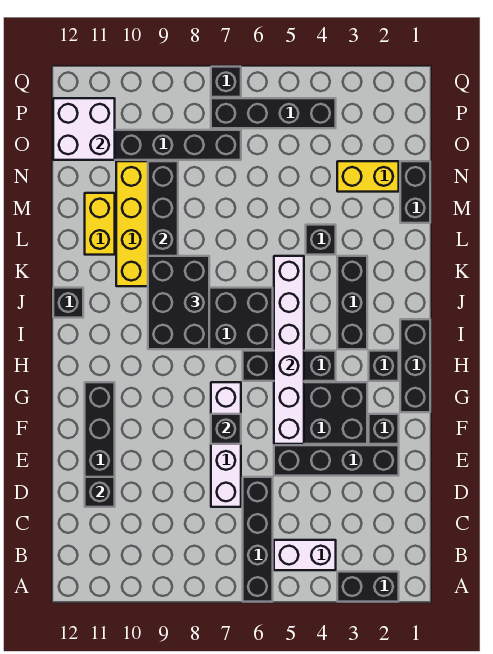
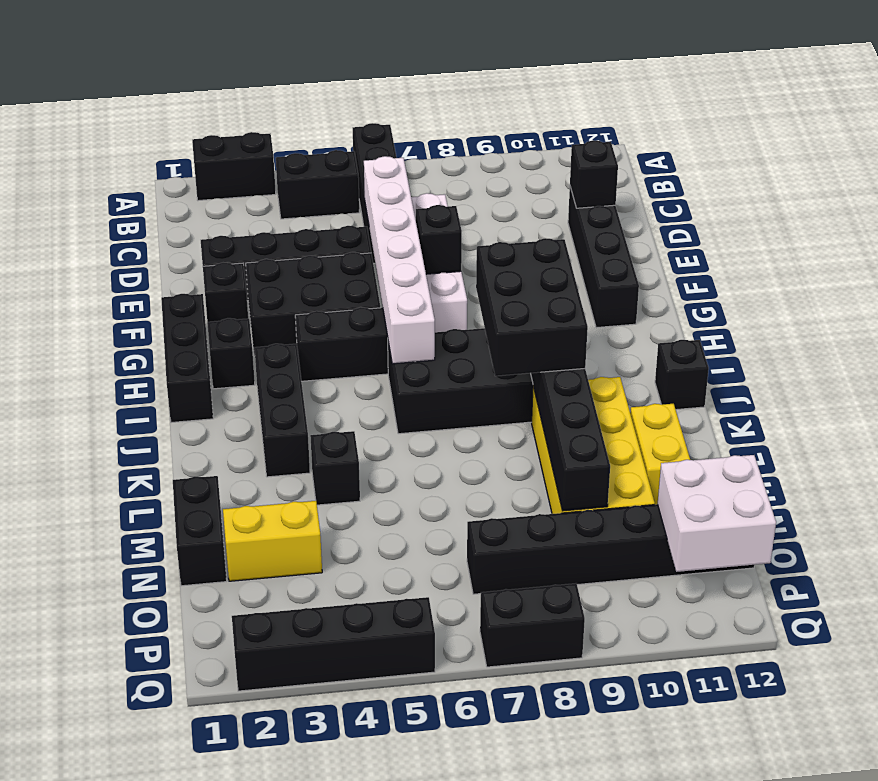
white 1x2 brick [274,540,336,570] -> black 1x2 brick [276,150,360,219]
white 1x6 brick [274,256,304,444] -> white 1x6 brick moved to [364,156,435,364]
black 1x4 brick [211,98,336,128] -> black 1x4 brick moved to [232,597,435,691]
black 1x1 brick [211,67,241,97] -> black 1x2 brick [480,584,585,667]

